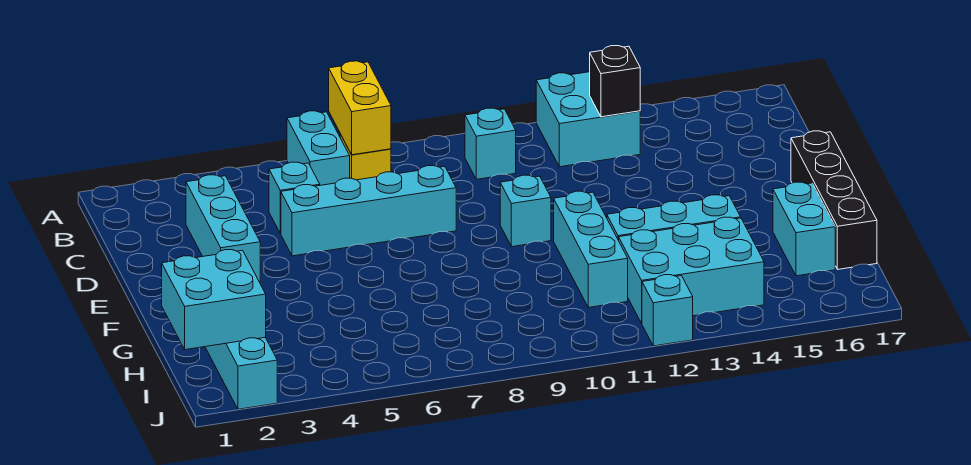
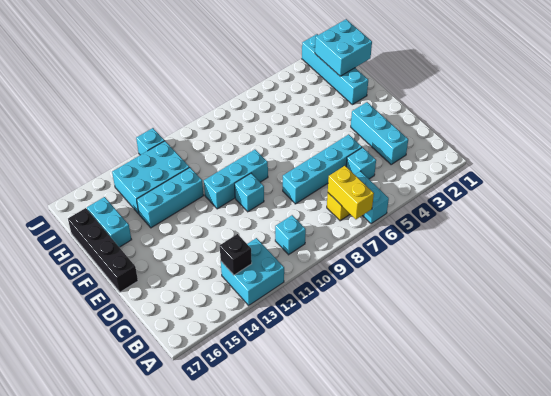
cyan 1x3 brick [554,191,628,307] -> cyan 1x3 brick turned to [204,150,268,209]

